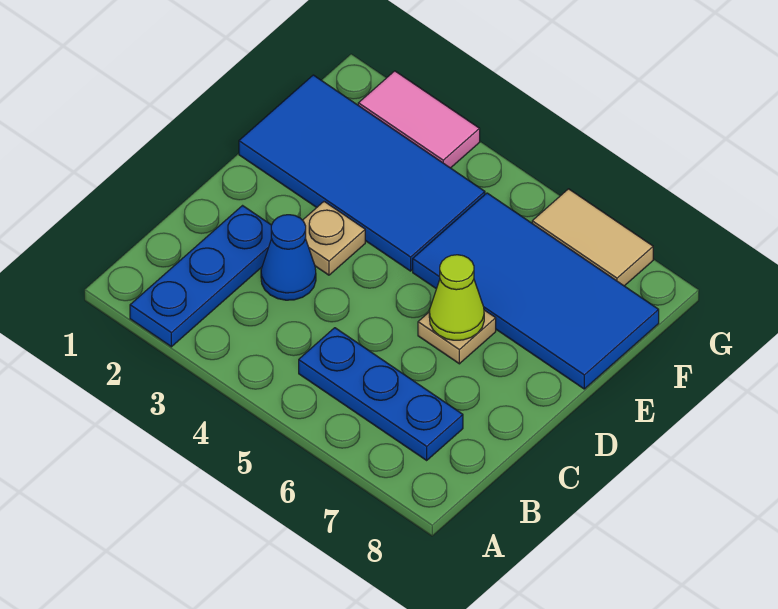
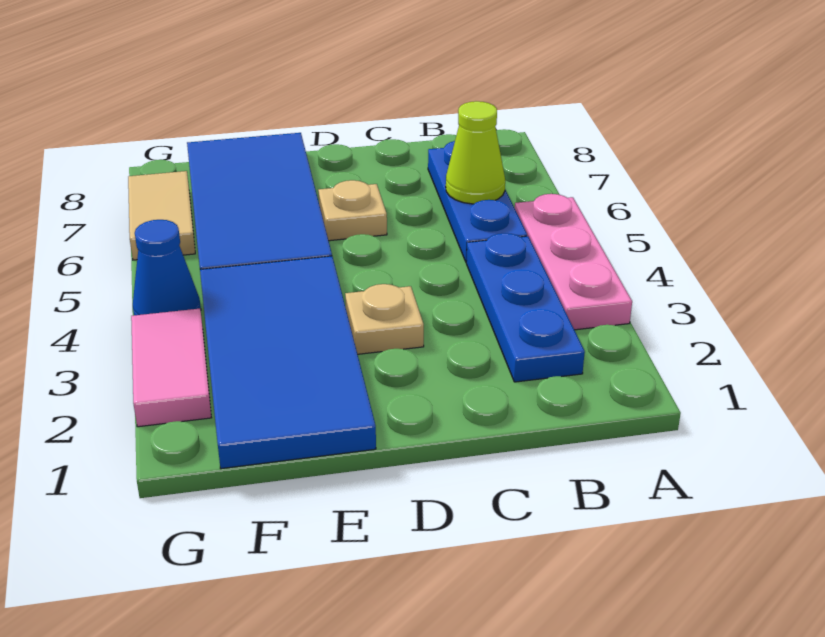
blue 1x3 plate [130,206,272,347] -> blue 1x3 plate turned to [466,233,585,382]
none -> pink 1x3 plate [515,194,632,330]
blue 1x1 cone [261,215,316,300] -> blue 1x1 cone moved to [133,220,201,315]
lime 1x1 cone [429,255,484,340] -> lime 1x1 cone moved to [446,101,505,204]

